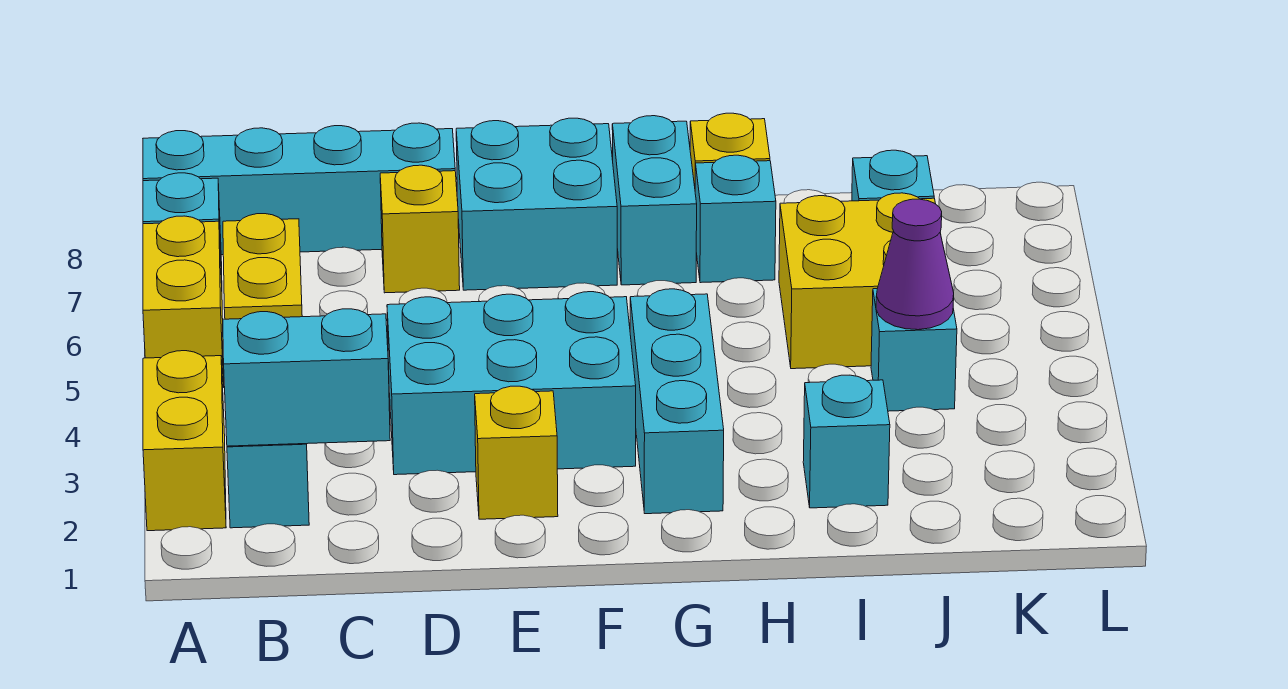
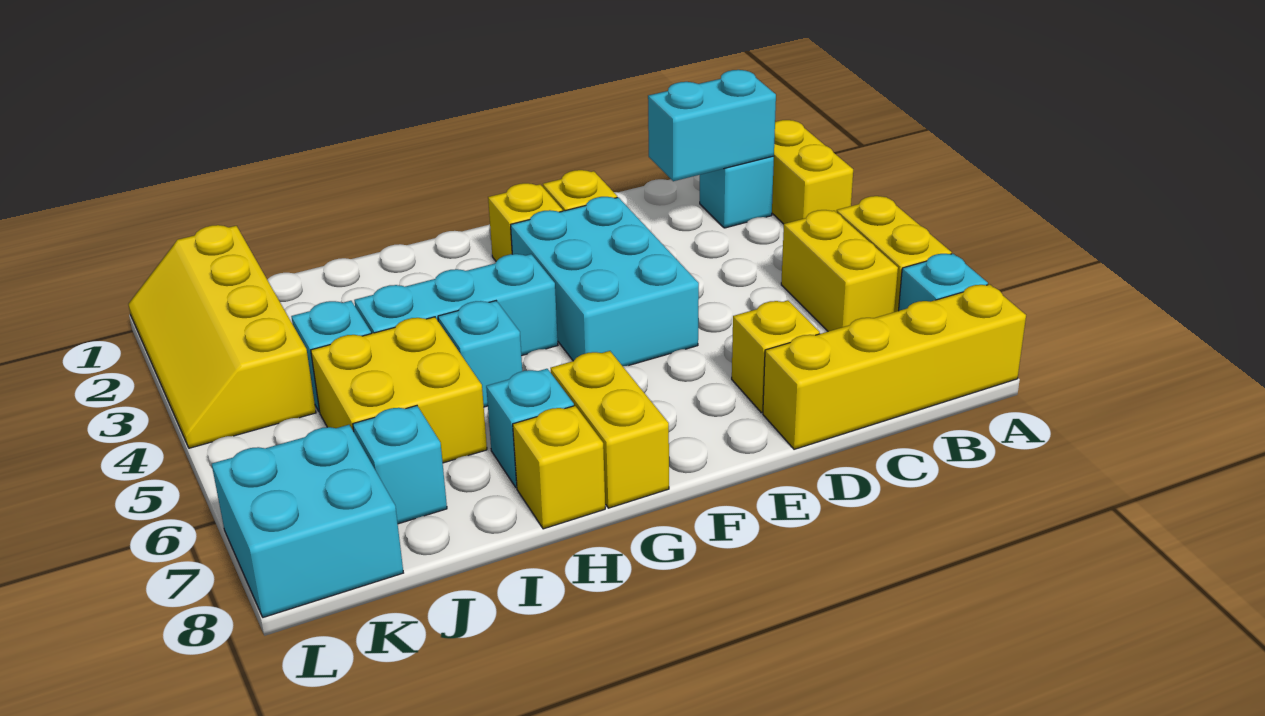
cyan 1x4 brick [143,123,455,255] -> yellow 1x4 brick [763,284,1026,449]
cyan 2x3 brick [387,292,636,475] -> cyan 2x3 brick turned to [511,197,699,366]
cyan 2x2 brick [456,118,617,290] -> cyan 2x2 brick moved to [212,425,403,617]
none -> yellow 1x1 brick [488,183,563,261]
cyan 1x3 brick [630,289,724,514] -> cyan 1x3 brick turned to [354,254,558,356]
cyan 1x2 brick [612,116,697,285] -> yellow 1x2 brick [550,351,669,508]
cyan 1x1 brick [803,375,890,508] -> cyan 1x1 brick moved to [438,301,522,407]
purple 1x1 cone [876,199,954,330] -> none
none -> yellow 2x4 slope [128,225,316,448]

